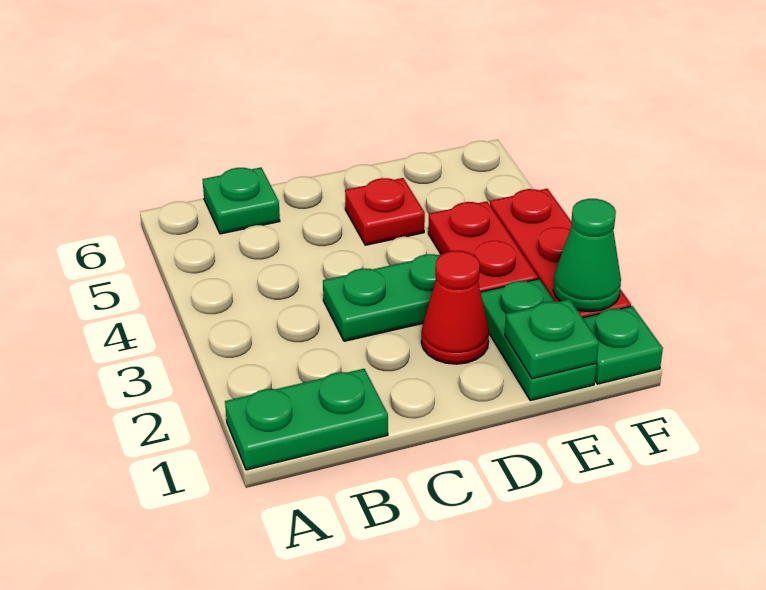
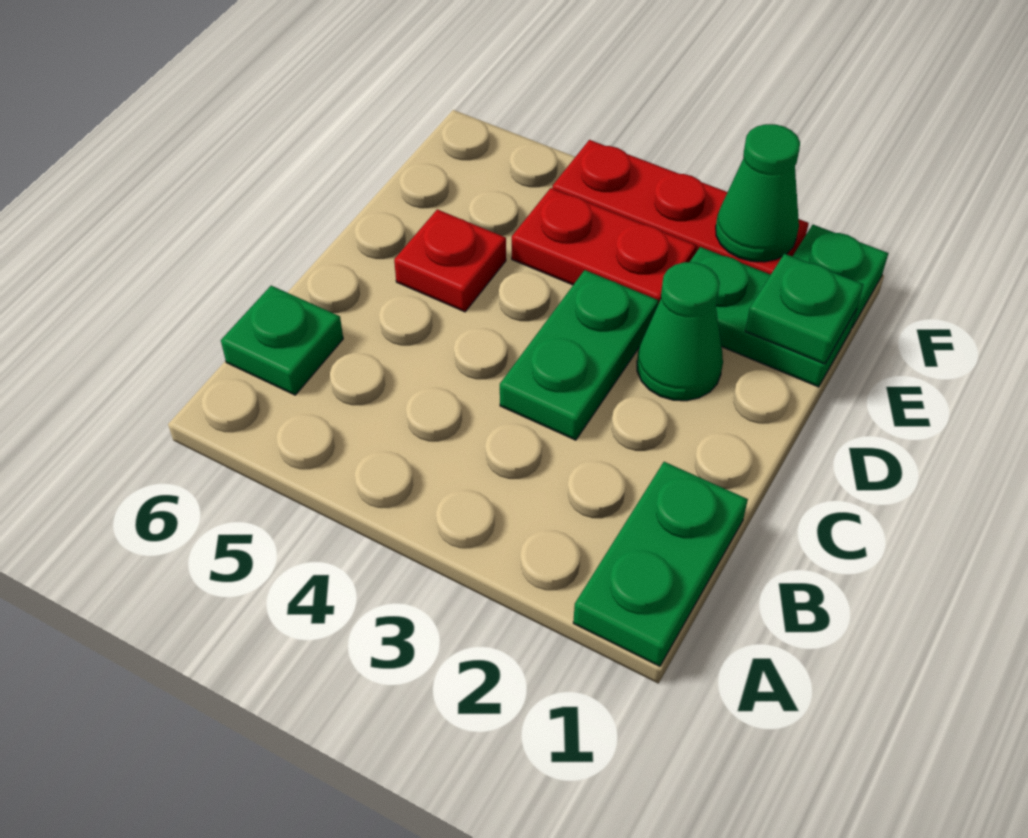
red 1x1 cone [421,251,489,364] -> green 1x1 cone [637,262,723,401]

